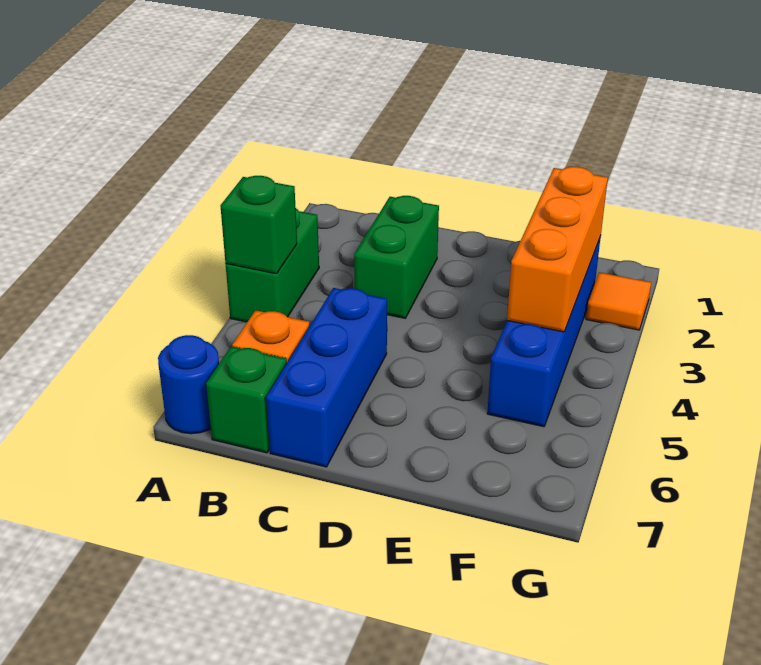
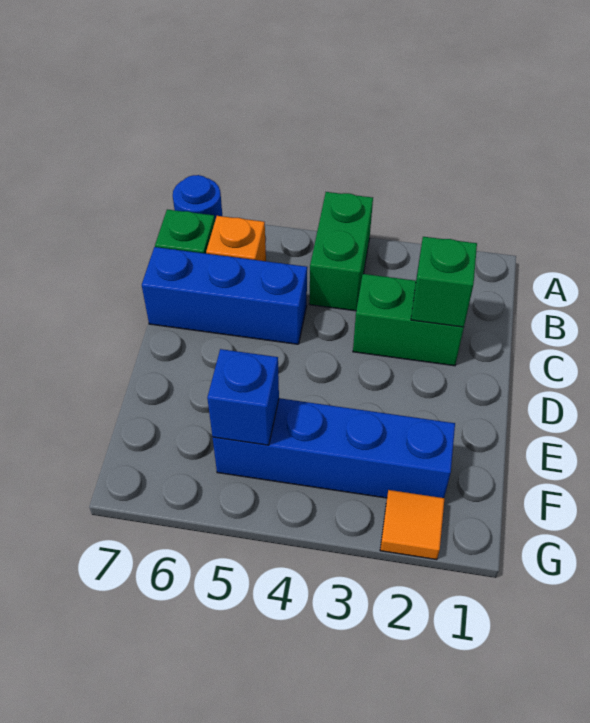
green 1x2 brick [226,209,319,322] -> green 1x2 brick turned to [309,192,373,311]
green 1x1 brick [220,176,297,274] -> green 1x1 brick moved to [411,237,477,327]
orange 1x3 brick [507,167,608,332] -> none
none -> blue 1x1 brick [207,349,279,445]

